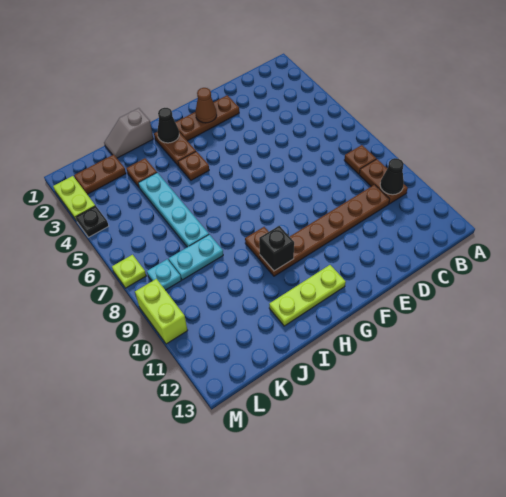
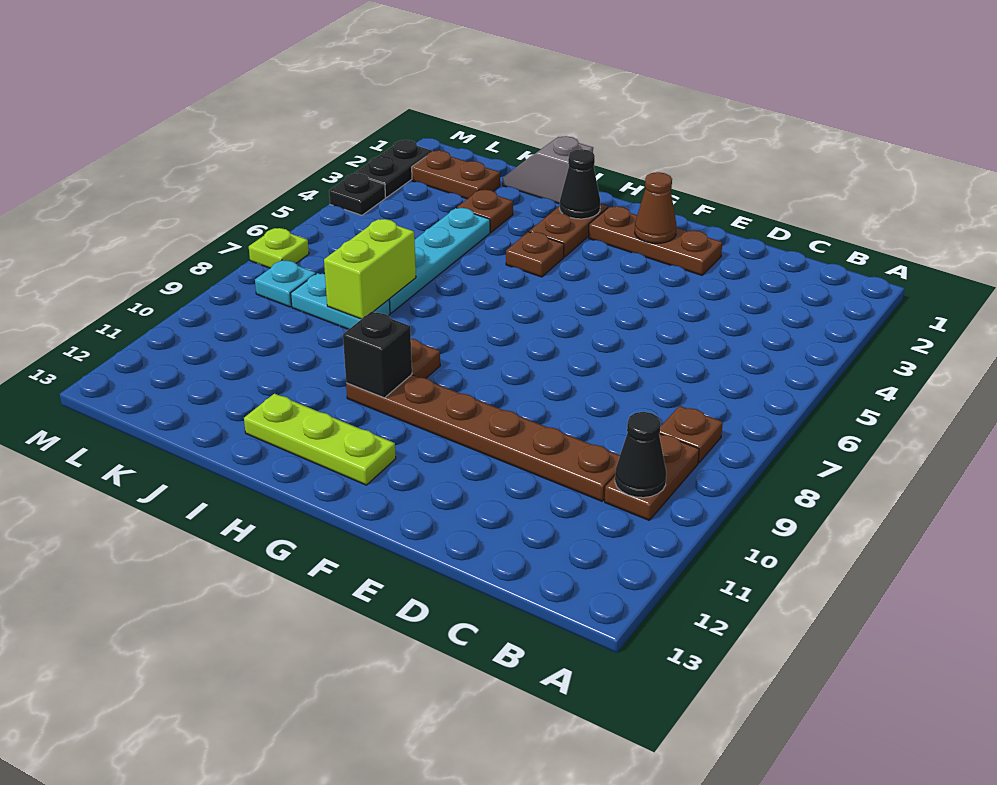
lime 1x2 plate [53,176,95,221] -> black 1x2 plate [354,140,432,197]
lime 1x2 brick [135,279,188,344] -> lime 1x2 brick moved to [324,219,416,319]

